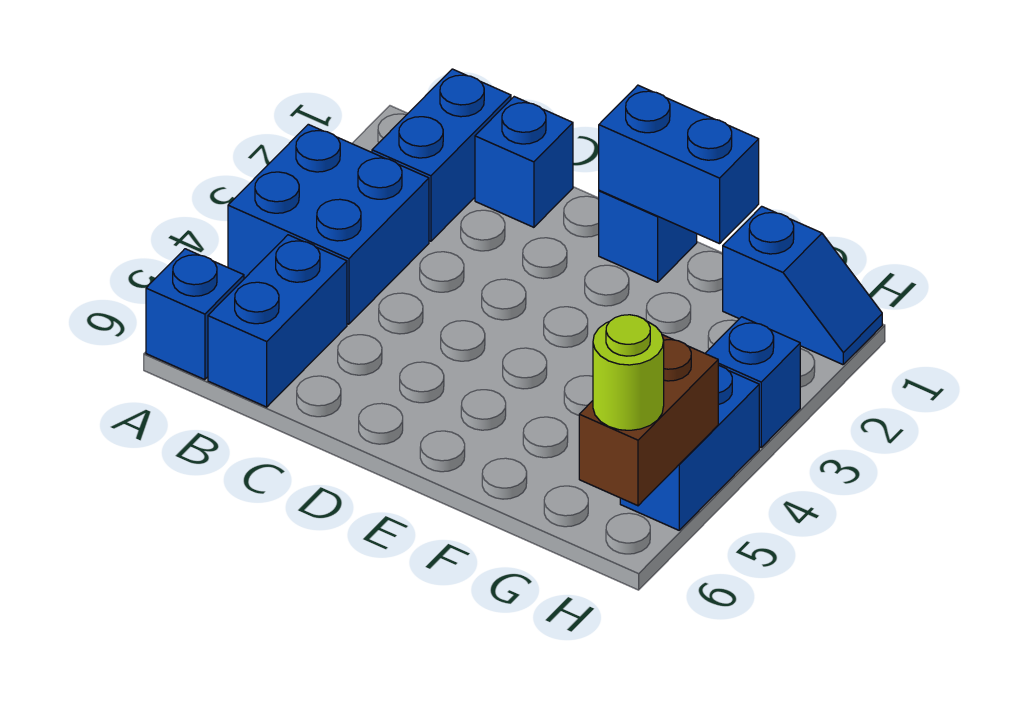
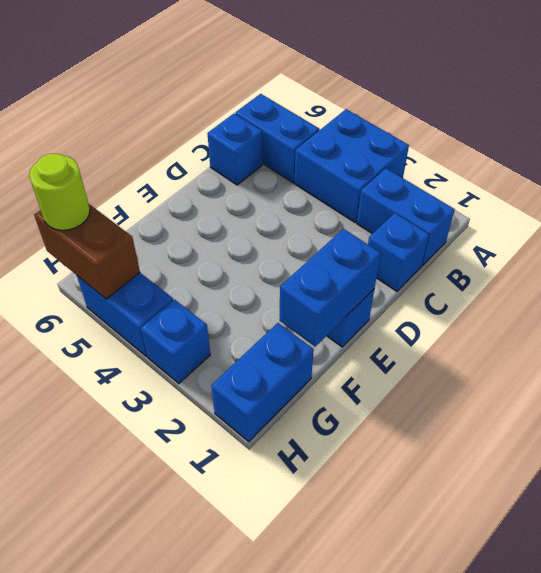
blue 1x1 brick [146,249,244,380] -> blue 1x1 brick moved to [207,114,262,185]
blue 1x2 slope [723,206,882,365] -> blue 1x2 brick [211,323,314,442]

